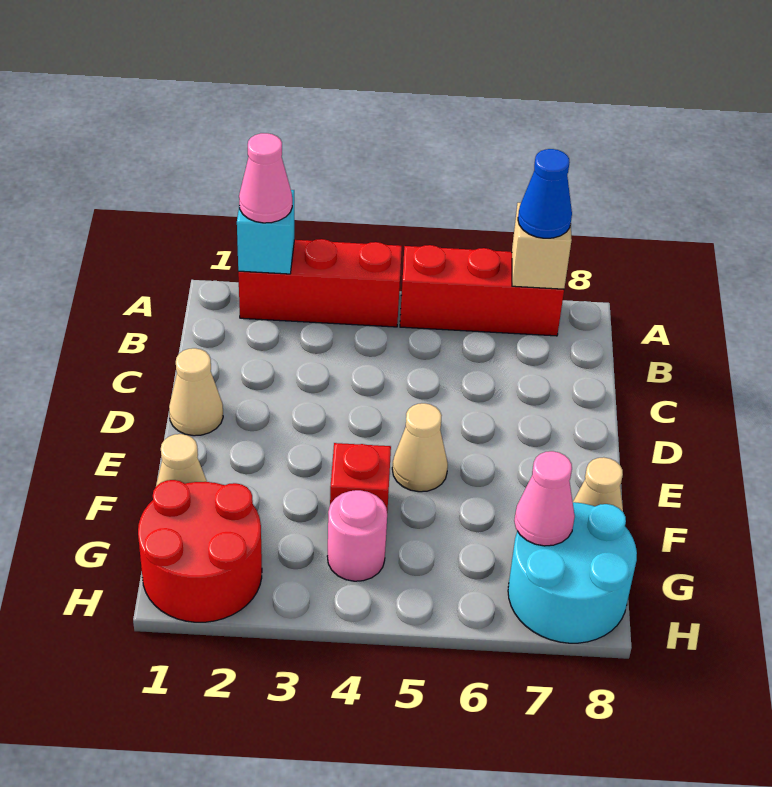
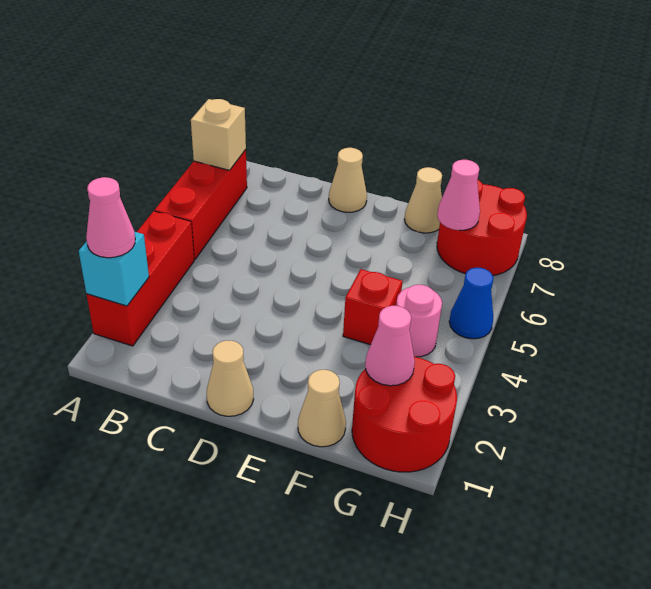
blue 1x1 cone [518,149,572,238] -> blue 1x1 cone moved to [449,268,493,339]
tan 1x1 cone [392,403,448,492] -> tan 1x1 cone moved to [329,148,367,212]
none -> pink 1x1 cone [365,306,415,386]
cyan 2x2 round brick [508,502,637,643] -> red 2x2 round brick [437,180,527,276]

